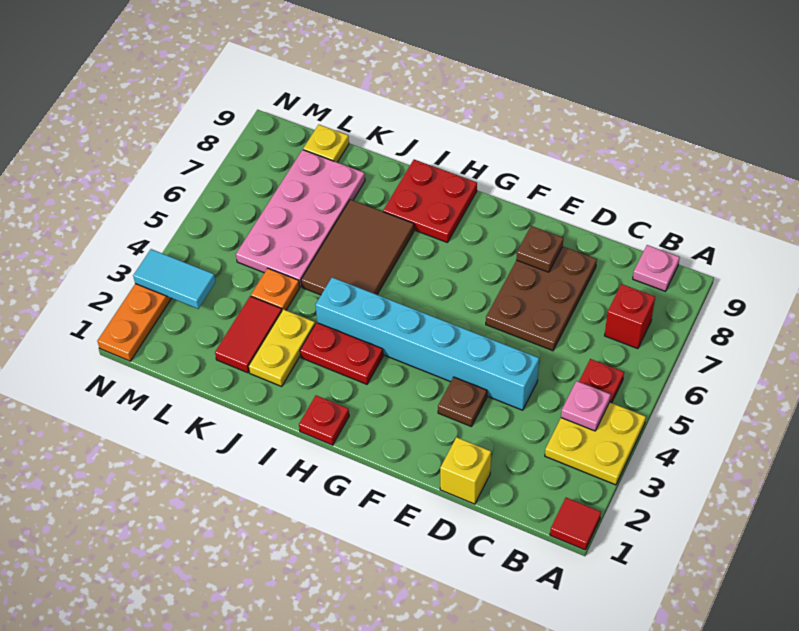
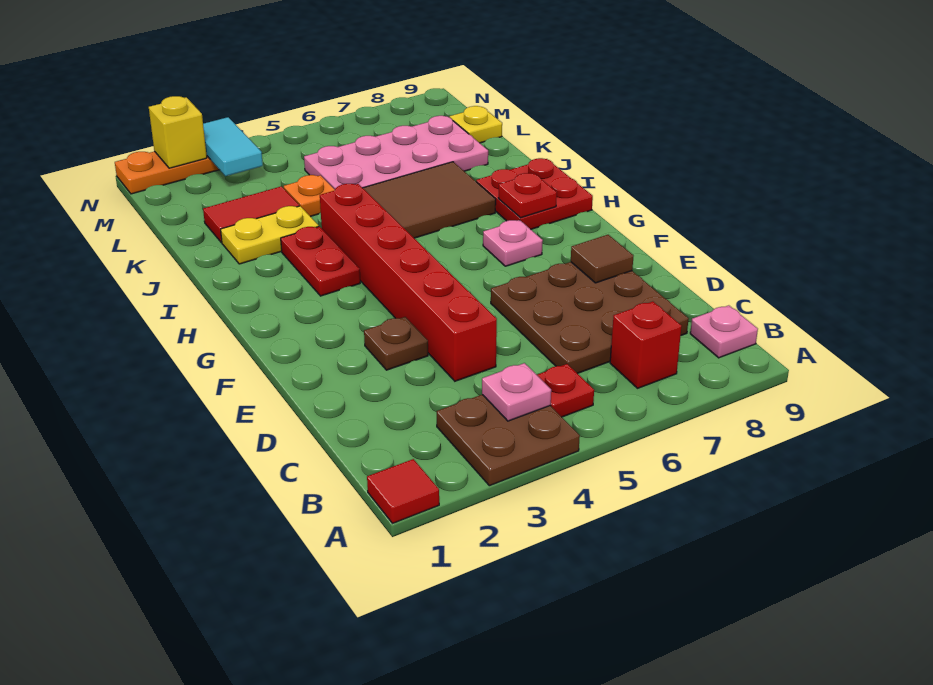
yellow 2x2 plate [545,402,646,485] -> brown 2x2 plate [437,395,580,486]
yellow 1x1 brick [440,437,491,504] -> yellow 1x1 brick moved to [149,96,207,168]
cyan 1x6 brick [316,277,539,410] -> red 1x6 brick [320,184,497,381]
brown 2x3 plate [486,247,597,351] -> brown 3x3 plate [491,262,689,374]
brown 1x1 plate [516,226,563,272] -> brown 1x1 tile [571,235,634,283]
none -> pink 1x1 plate [483,220,543,266]
red 1x1 plate [299,395,349,445] -> red 1x1 plate moved to [498,173,557,218]

